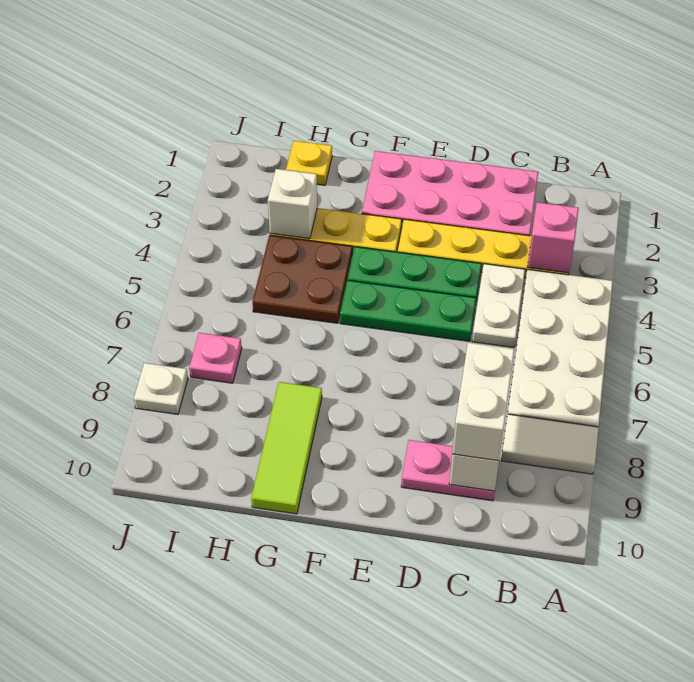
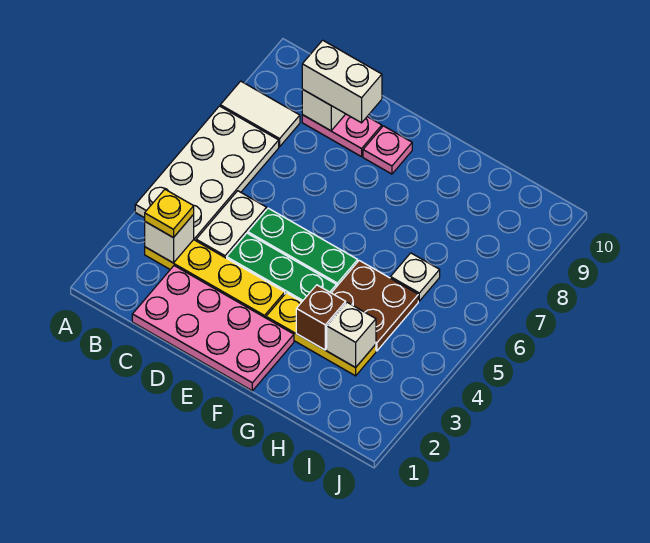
pink 1x1 brick [528,202,579,273] -> white 1x1 brick [145,215,194,263]
white 1x2 brick [452,343,514,461] -> white 1x2 brick turned to [302,40,382,123]
none -> brown 1x1 brick [296,285,346,350]
lime 1x3 tile [251,382,322,514] -> none
yellow 1x1 plate [286,141,332,185] -> yellow 1x1 plate moved to [145,189,194,238]
pink 1x1 plate [189,333,242,383] -> pink 1x1 plate moved to [363,126,412,174]
white 1x1 plate [134,363,188,414] -> white 1x1 plate moved to [390,253,440,301]

